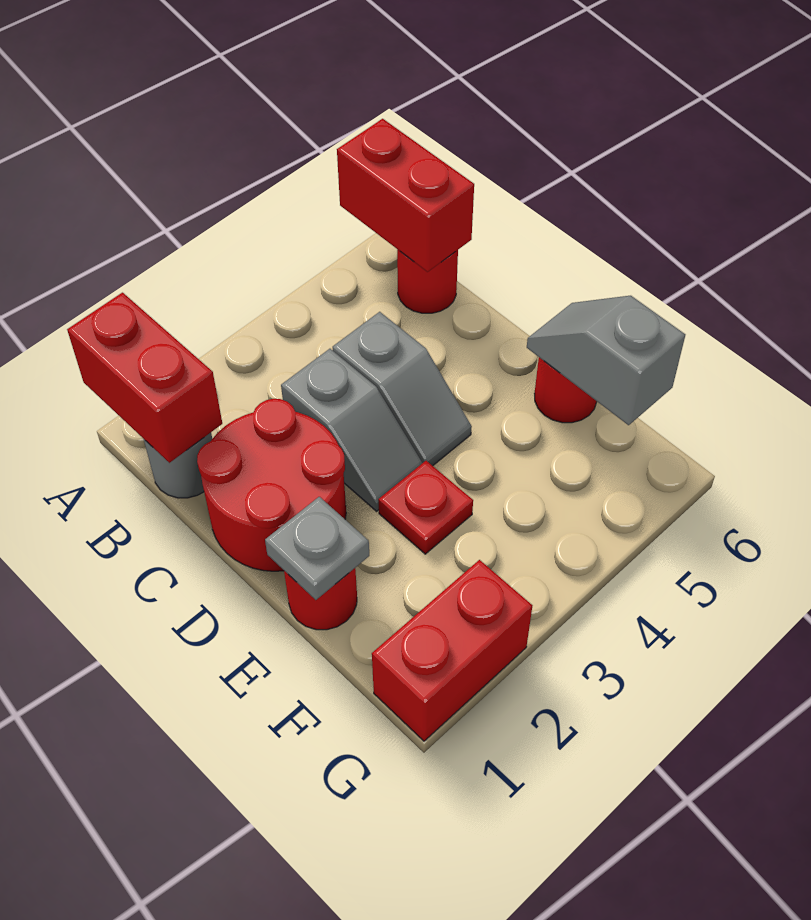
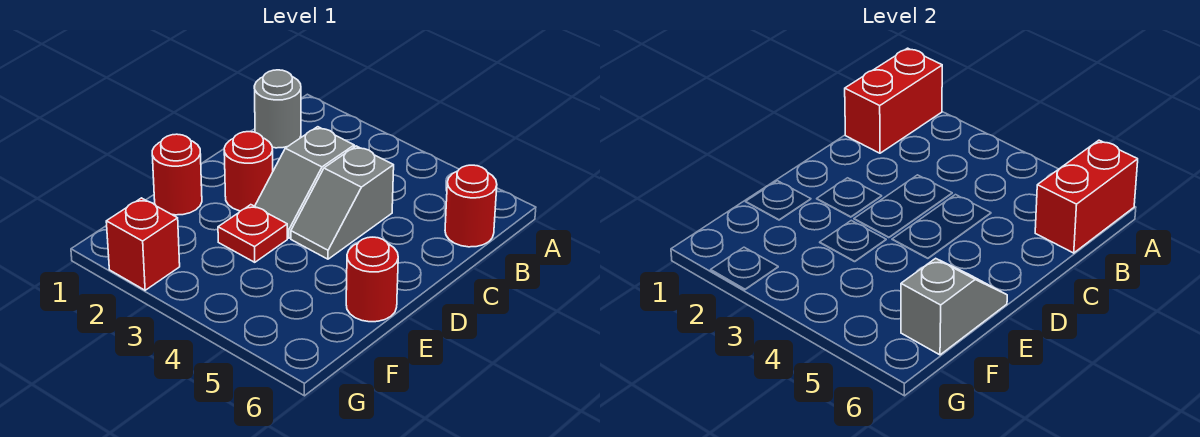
red 2x2 round brick [197,399,346,571] -> red 1x1 round brick [224,132,273,211]
grey 1x1 plate [265,497,369,600] -> none
red 1x2 brick [372,560,532,741] -> red 1x1 brick [106,198,180,290]

